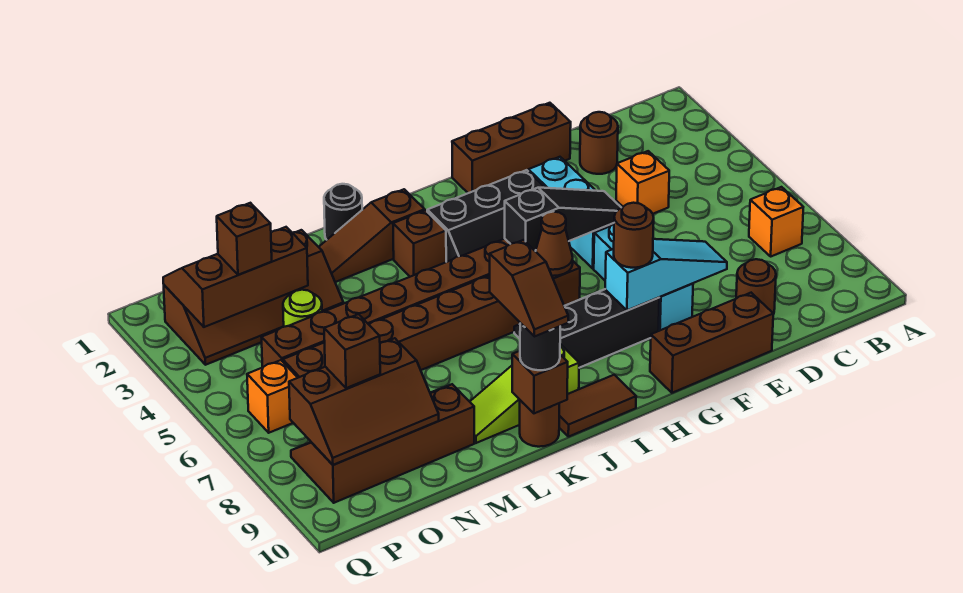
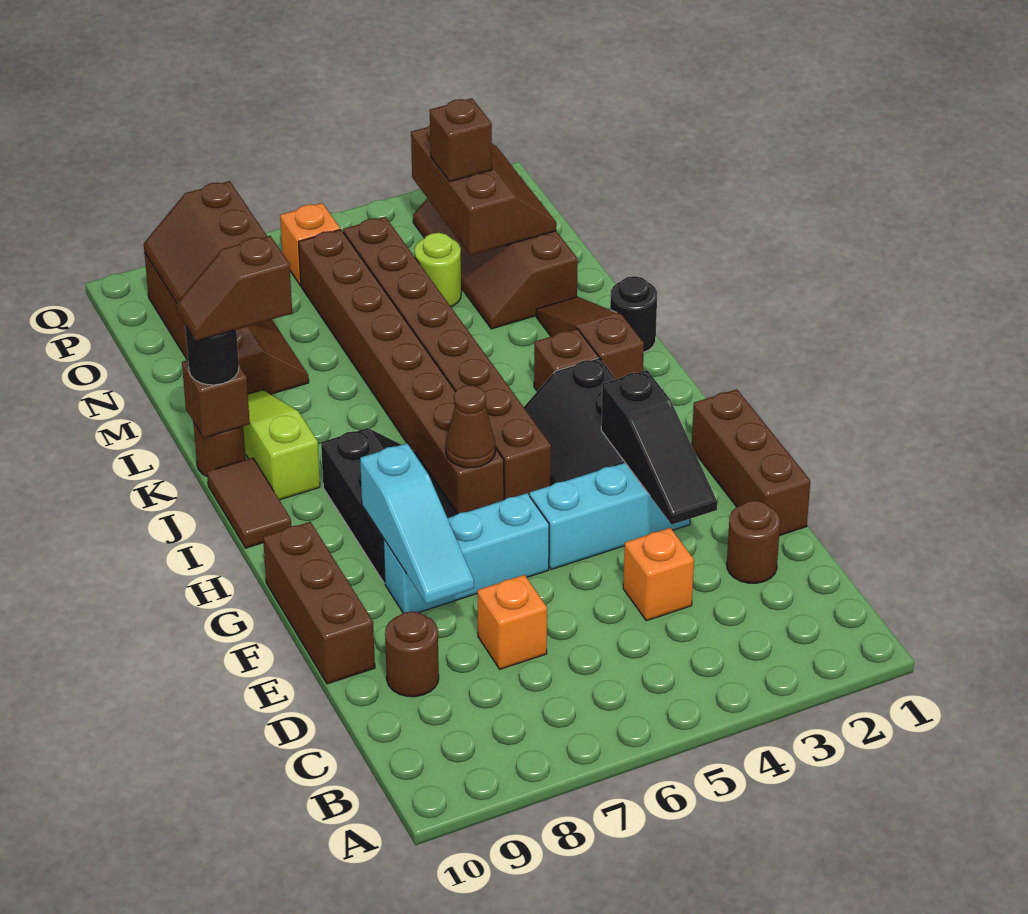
orange 1x1 brick [749,187,803,256] -> orange 1x1 brick moved to [477,575,547,669]
black 1x3 slope [505,188,621,251] -> black 1x3 slope moved to [601,370,717,525]
brown 1x1 round brick [614,203,654,268] -> none
brown 1x1 brick [324,314,380,388] -> none

